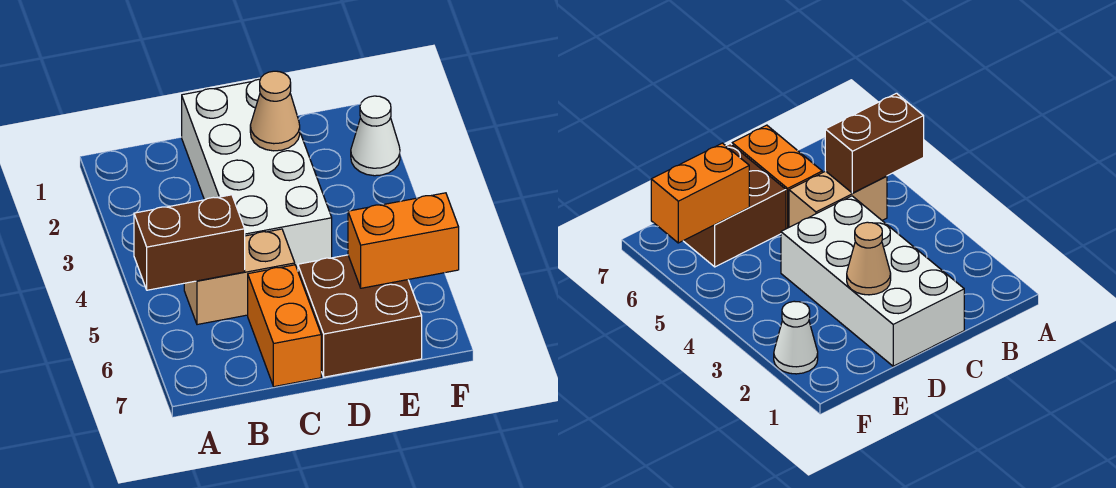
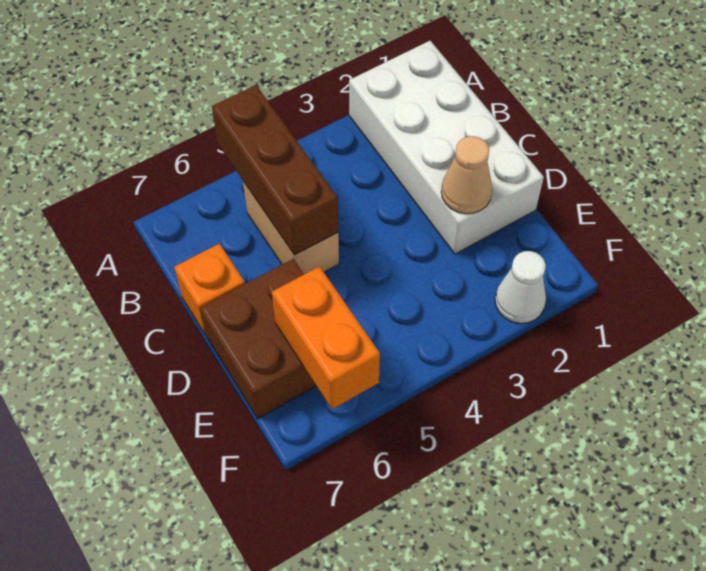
brown 1x2 brick [134,195,245,290] -> brown 1x3 brick [212,85,338,255]
white 2x4 brick [182,79,332,268] -> white 2x4 brick turned to [349,41,544,254]
orange 1x2 brick [248,265,321,387] -> orange 1x1 brick [174,244,245,335]

